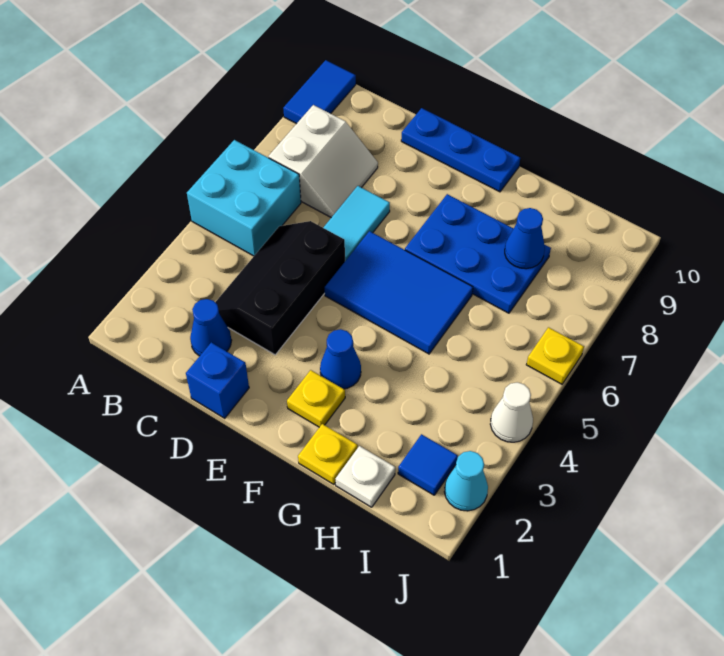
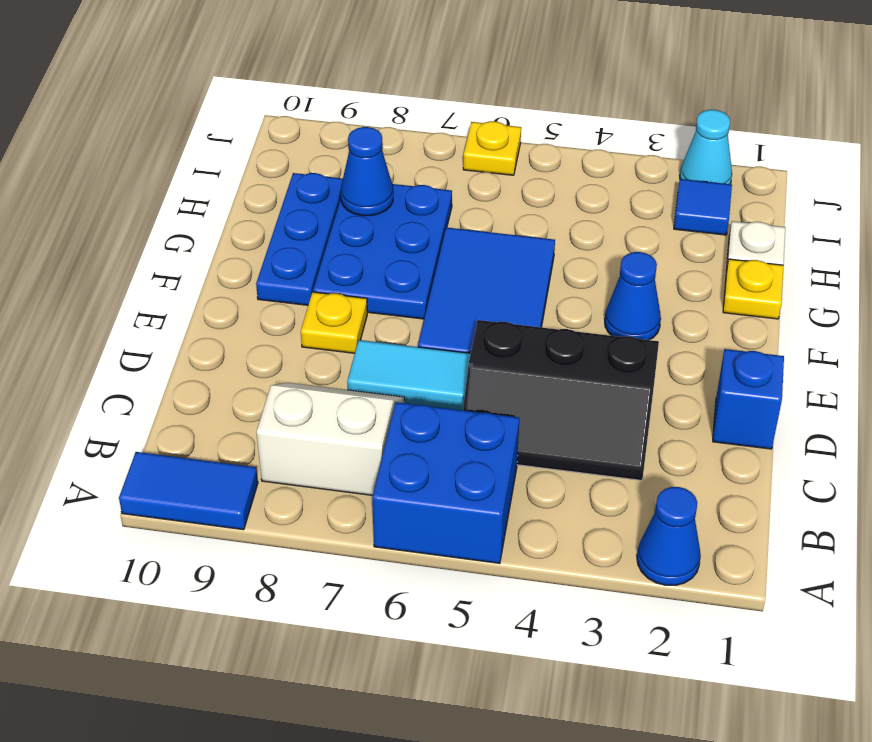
cyan 2x2 brick [187,140,301,256] -> blue 2x2 brick [372,402,519,563]
blue 1x1 cone [190,299,232,356] -> blue 1x1 cone moved to [637,487,701,585]
blue 1x3 plate [401,108,520,192] -> blue 1x3 plate moved to [256,173,343,305]
yellow 1x1 plate [287,370,345,427] -> yellow 1x1 plate moved to [301,292,367,353]
white 1x1 cone [490,382,533,442] -> none

